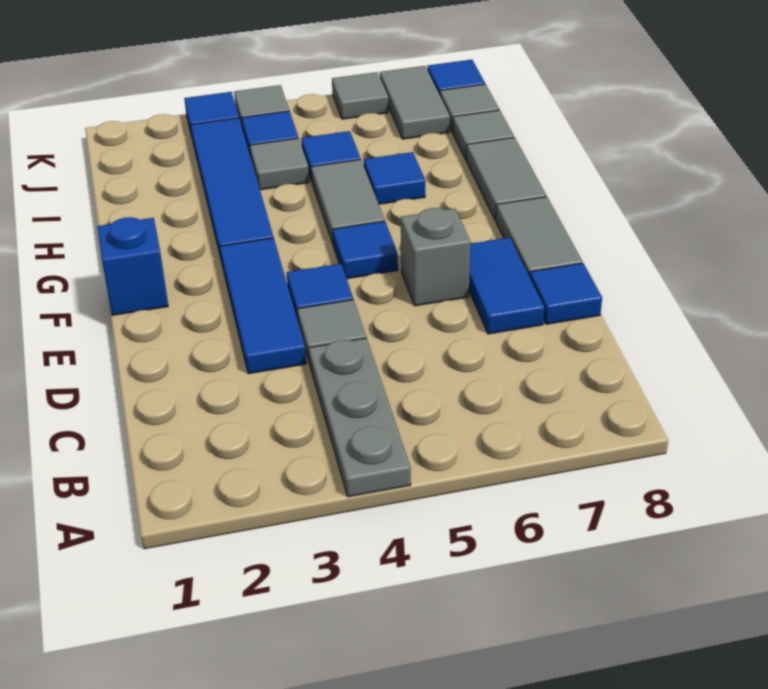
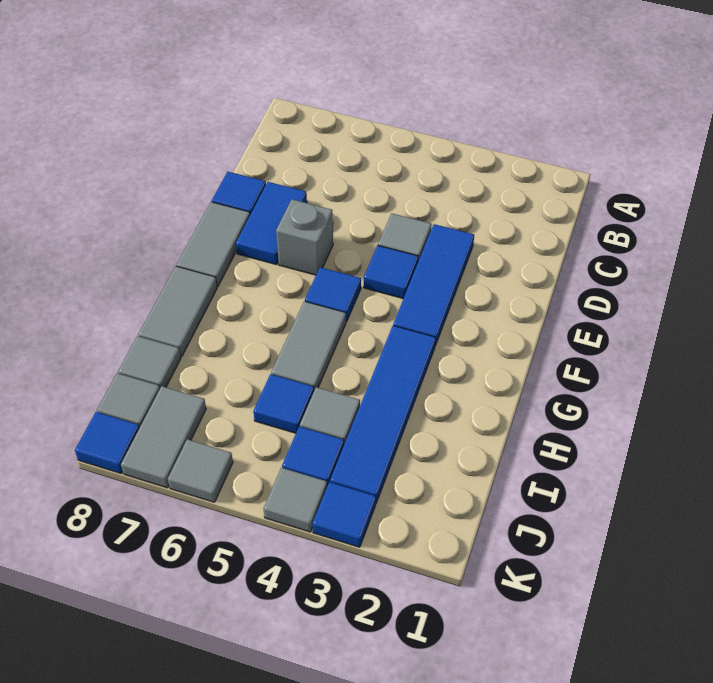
grey 1x3 plate [309,338,411,497] -> none
blue 1x1 brick [97,217,168,315] -> none
blue 1x1 tile [364,152,425,204] -> none

